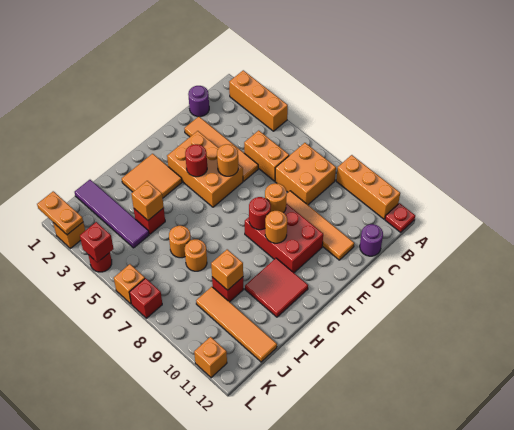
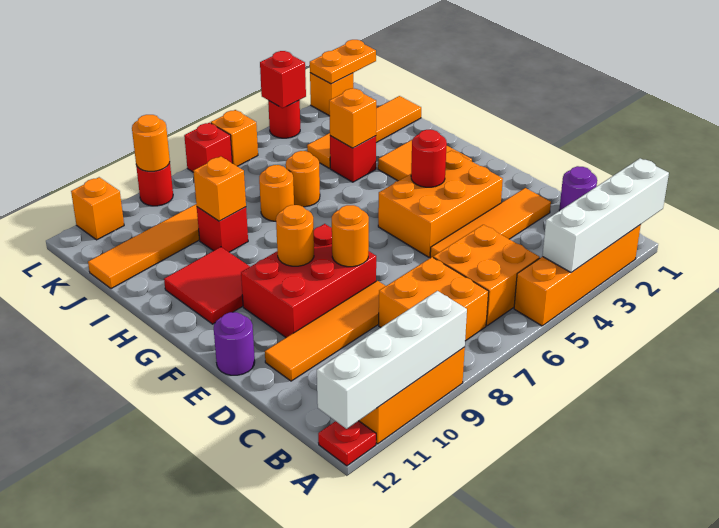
none -> white 1x4 brick [542,158,669,272]
orange 1x3 brick [229,70,288,131] -> orange 1x4 brick [514,225,641,326]
none -> white 1x4 brick [317,291,467,429]
orange 1x2 brick [244,130,289,181] -> orange 2x2 brick [433,225,540,325]
purple 1x1 round brick [360,224,383,256] -> purple 1x1 round brick moved to [214,312,255,375]
orange 1x1 round brick [217,144,238,176] -> orange 1x1 round brick moved to [132,115,170,171]
red 1x1 round brick [249,197,271,230] -> red 1x1 round brick moved to [136,162,173,206]
purple 1x4 tile [75,180,149,248] -> orange 1x4 tile [307,96,421,168]

